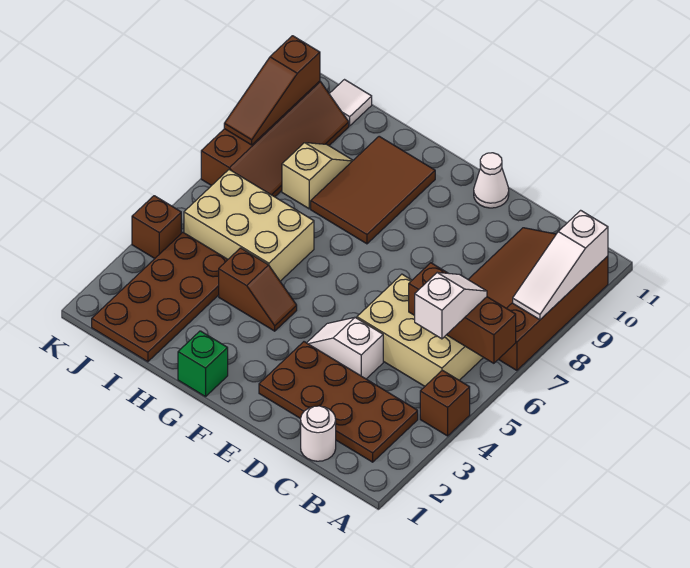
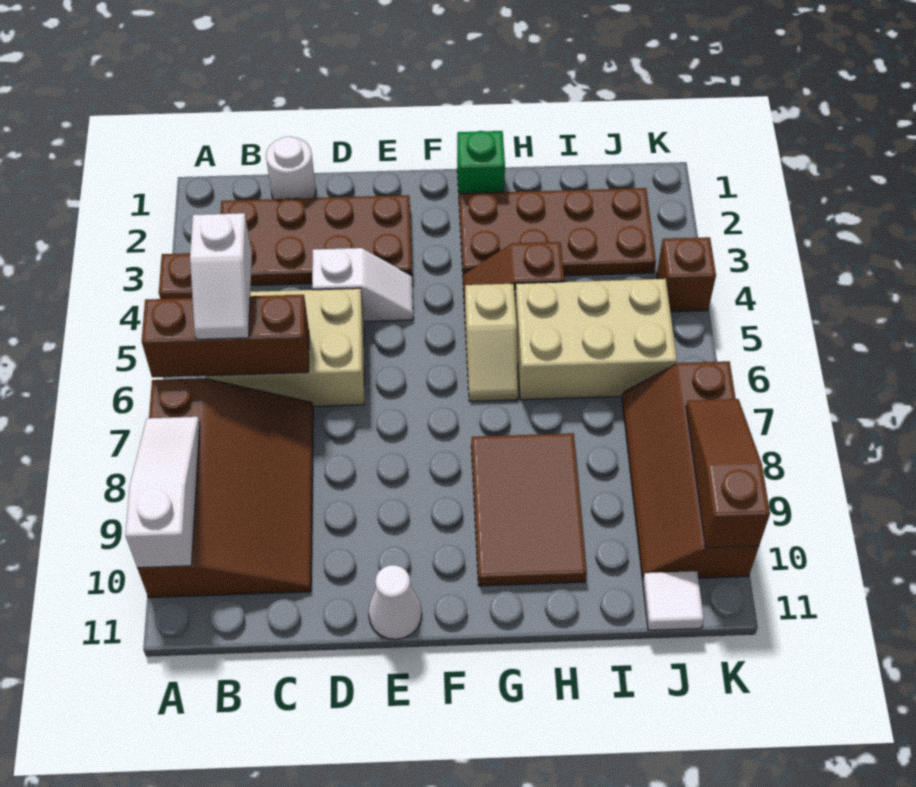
brown 2x4 plate [92,232,228,362] -> brown 2x4 plate turned to [459,188,656,276]
tan 1x2 slope [282,143,353,209] -> tan 1x2 slope moved to [465,284,518,401]

